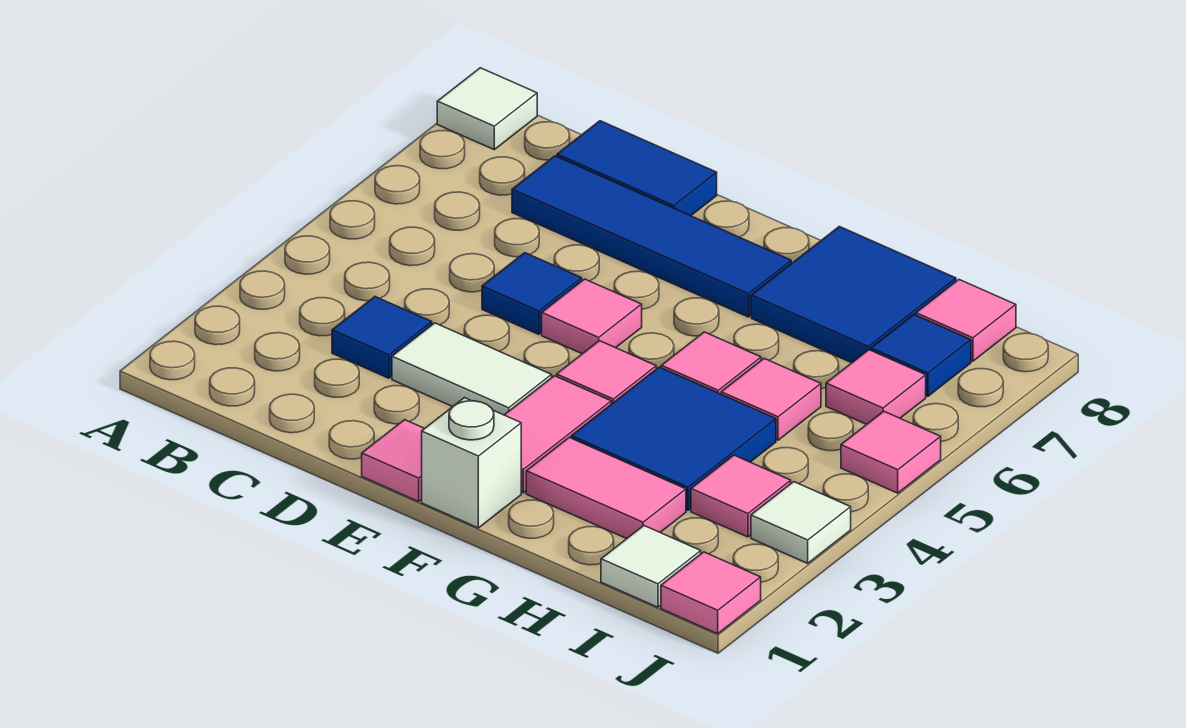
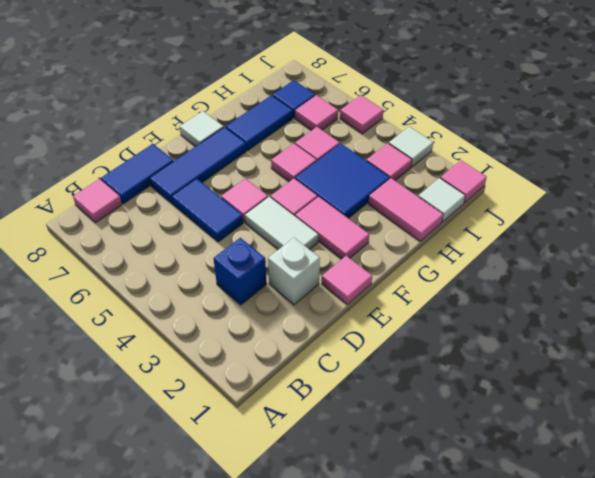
white 1x1 tile [437,68,537,149] -> white 1x1 tile moved to [180,111,224,147]
blue 1x1 tile [332,297,432,378] -> blue 1x1 brick [213,238,267,305]
blue 1x4 tile [512,156,791,317] -> blue 1x3 tile [150,127,246,204]
white 1x2 tile [392,323,552,415] -> white 1x2 tile turned to [245,197,318,250]
blue 1x1 tile [482,253,582,335] -> blue 1x2 tile [172,179,243,242]
white 1x1 brick [422,398,521,528] -> white 1x1 brick moved to [268,238,320,305]
pink 1x2 tile [526,437,686,539] -> pink 1x2 tile turned to [368,178,443,241]
blue 2x2 tile [751,227,956,363] -> blue 1x2 tile [226,95,293,150]
pink 1x1 tile [916,280,1016,361] -> pink 1x1 tile moved to [73,179,122,223]

